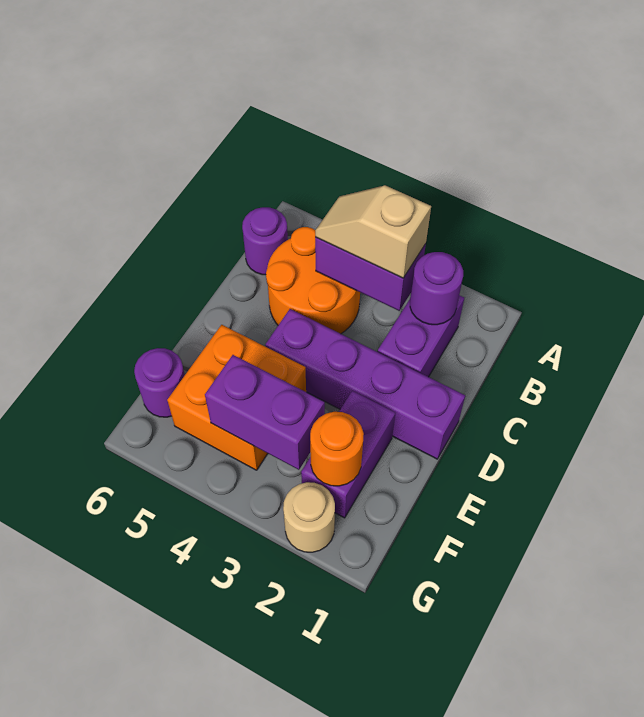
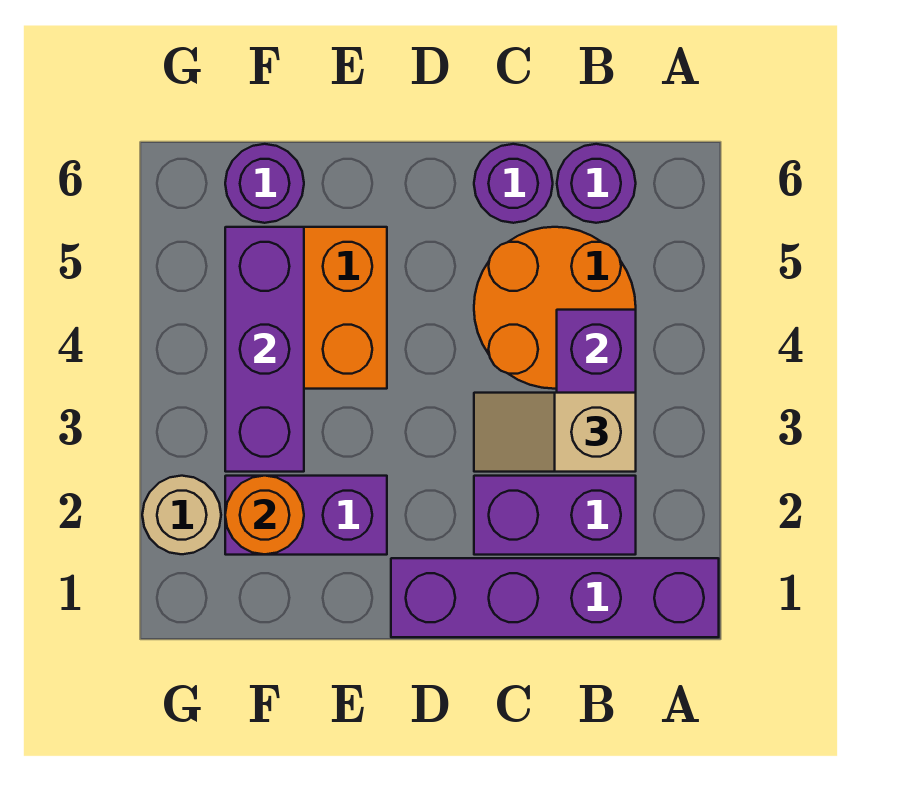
purple 1x1 round brick [410,252,463,325] -> purple 1x1 round brick moved to [474,144,553,223]
tan 1x2 slope [315,185,431,278] -> tan 1x2 slope turned to [474,393,636,472]
purple 1x4 brick [265,309,465,459] -> purple 1x4 brick turned to [391,558,719,637]
purple 1x2 brick [205,355,325,470] -> purple 1x3 brick [225,227,304,472]

